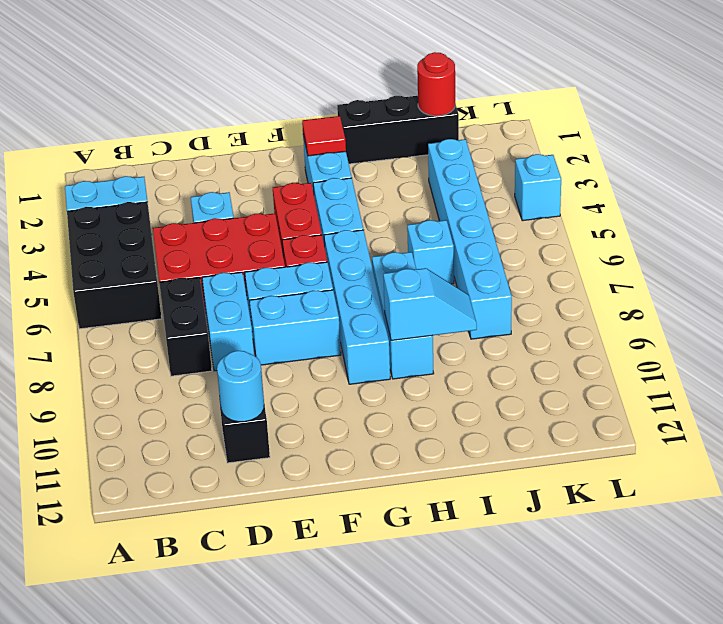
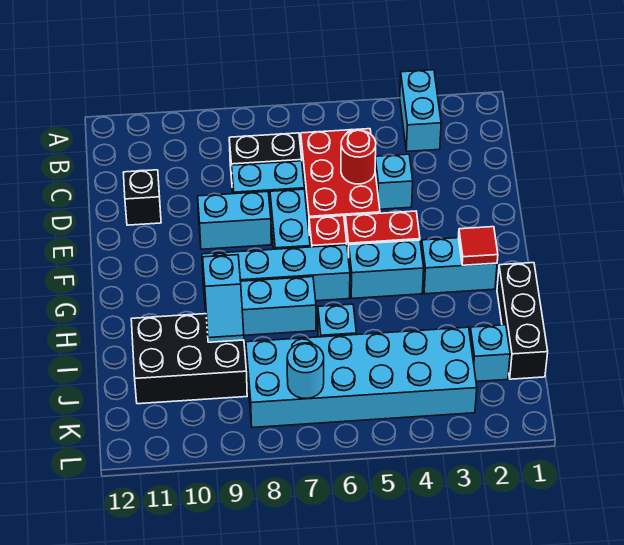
black 2x3 brick [67,202,162,329] -> black 2x3 brick moved to [131,314,247,404]
cyan 1x1 round brick [217,351,264,422] -> cyan 1x1 round brick moved to [287,343,324,399]
cyan 1x2 brick [249,290,341,365] -> cyan 1x2 brick turned to [198,192,271,249]
red 1x1 round brick [417,52,455,116] -> red 1x1 round brick moved to [341,130,376,184]
cyan 1x6 brick [428,139,512,339] -> cyan 2x6 brick [246,327,477,428]
cyan 1x1 brick [515,154,561,221] -> cyan 1x1 brick moved to [470,325,510,382]

